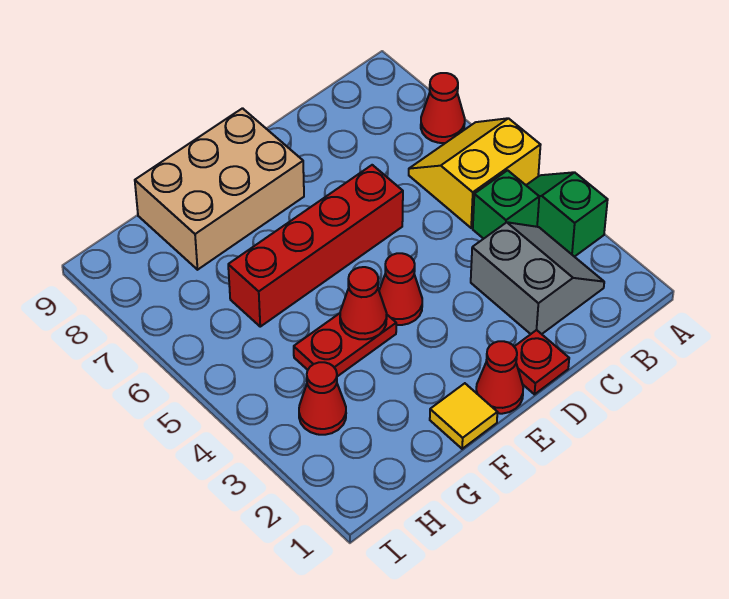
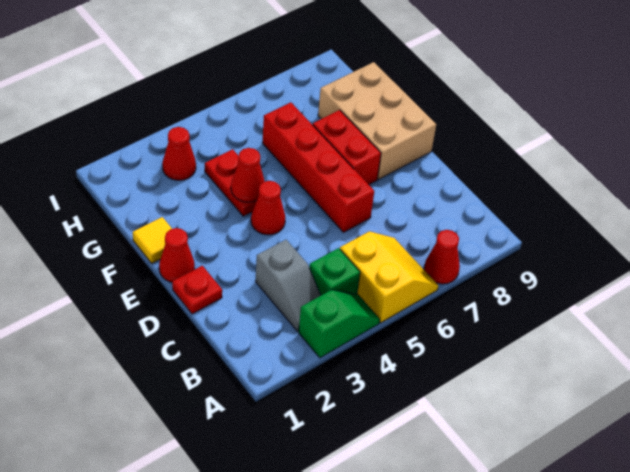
grey 2x2 slope [471,222,604,334] -> grey 1x2 slope [255,240,321,331]
none -> red 1x2 brick [313,110,381,185]

